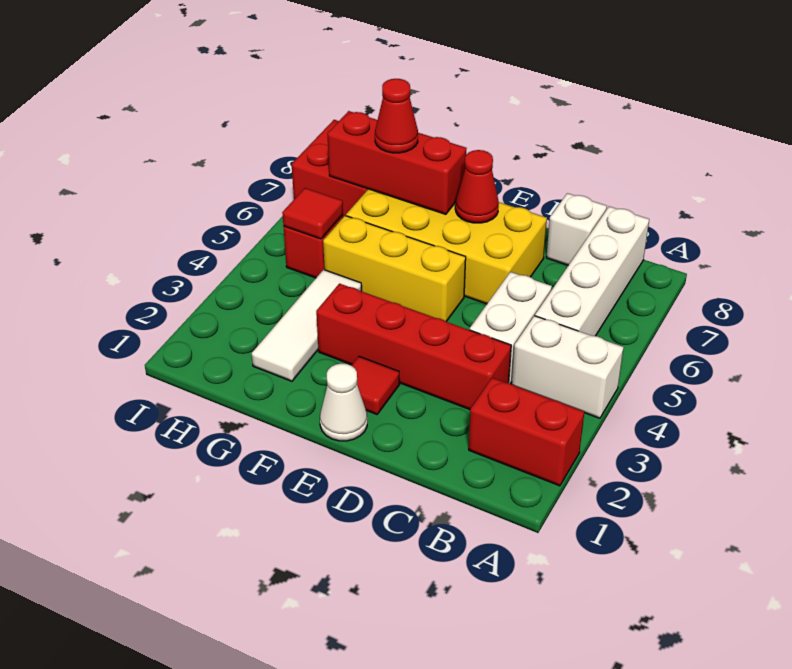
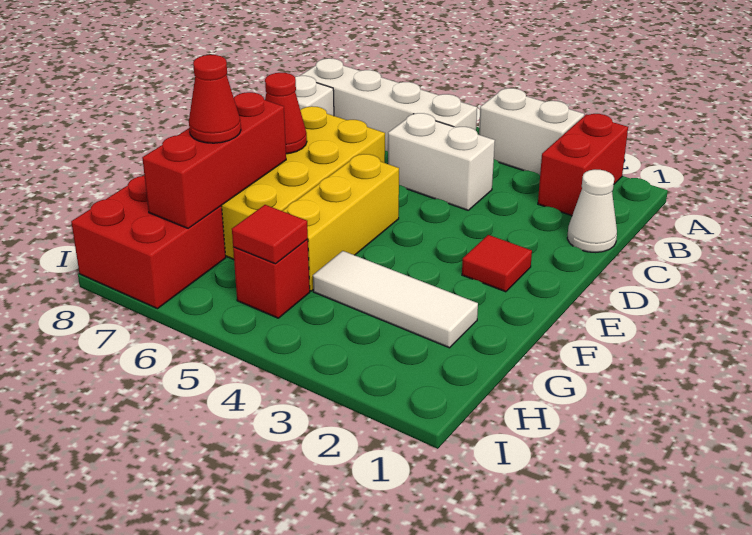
white 1x2 brick [512,316,624,418] -> white 1x2 brick turned to [479,88,584,175]
red 1x4 brick [316,284,511,409] -> none
white 1x1 cone [320,363,367,441] -> white 1x1 cone moved to [567,170,617,253]

